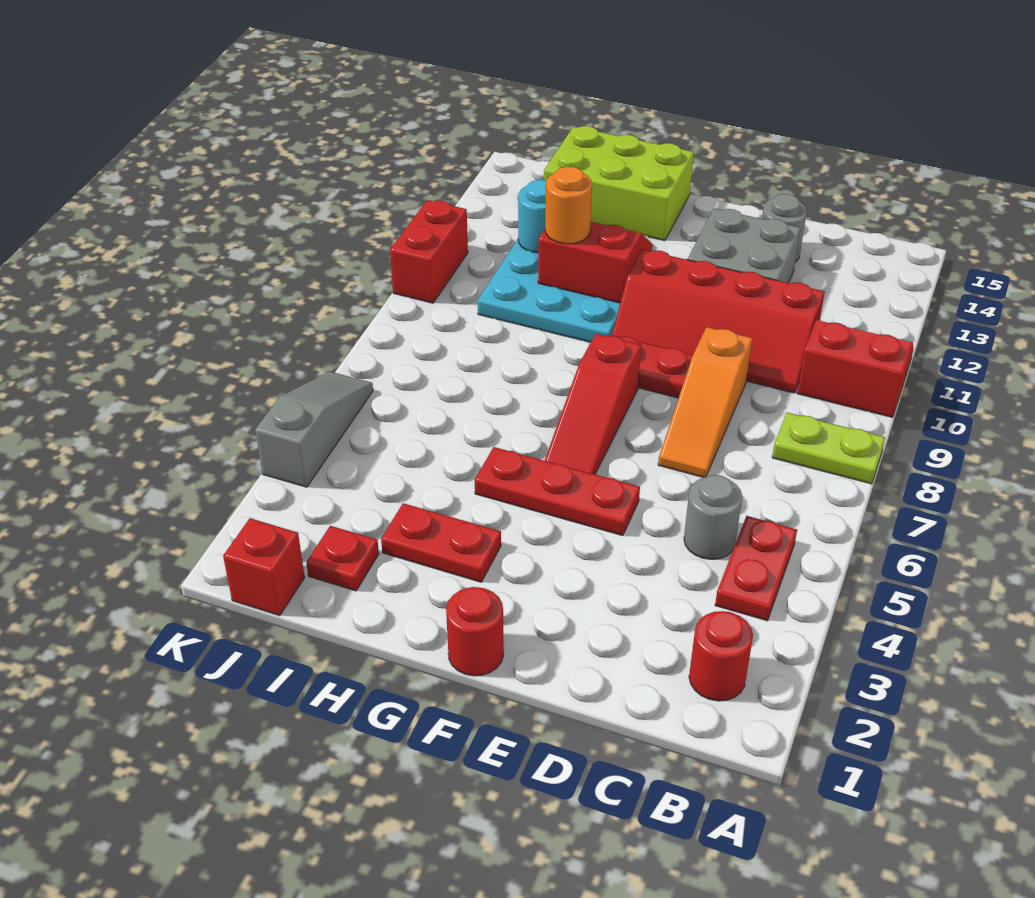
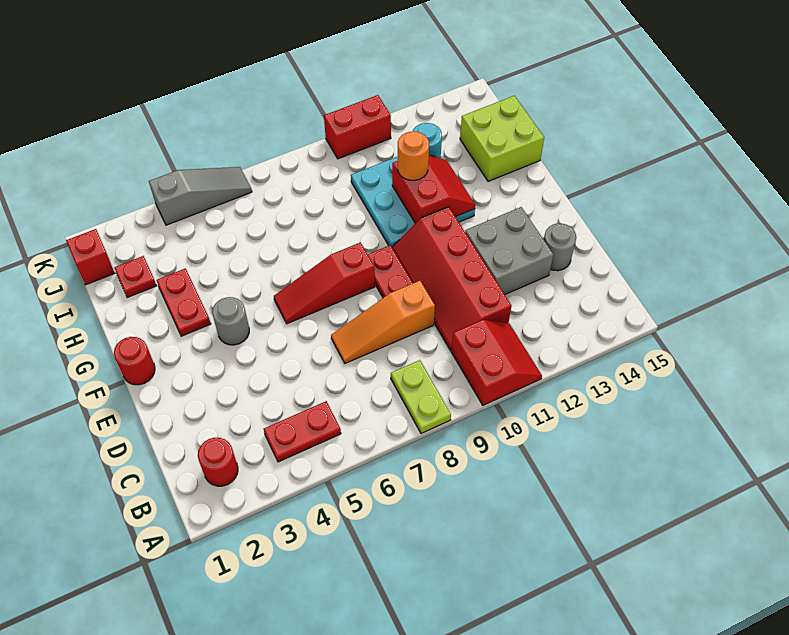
grey 1x1 round brick [684,475,742,559] -> grey 1x1 round brick moved to [212,297,249,345]
red 1x3 plate [475,447,640,536] -> none
lime 2x3 brick [544,126,694,241] -> lime 2x2 brick [460,96,544,181]

